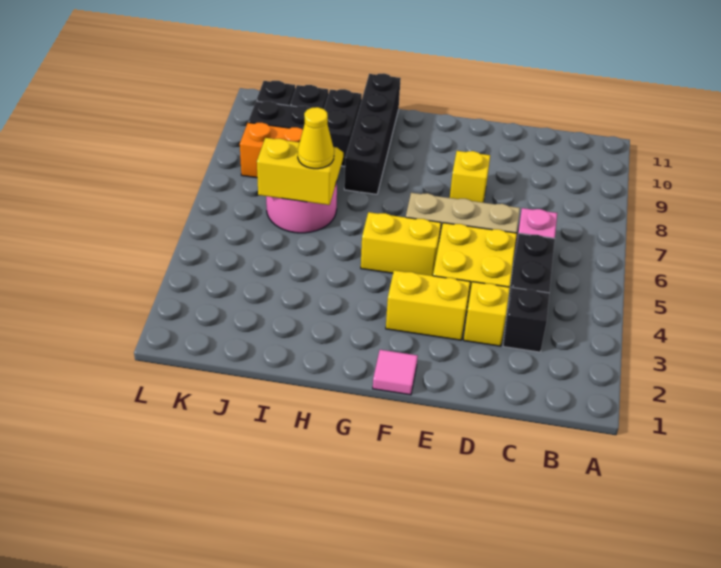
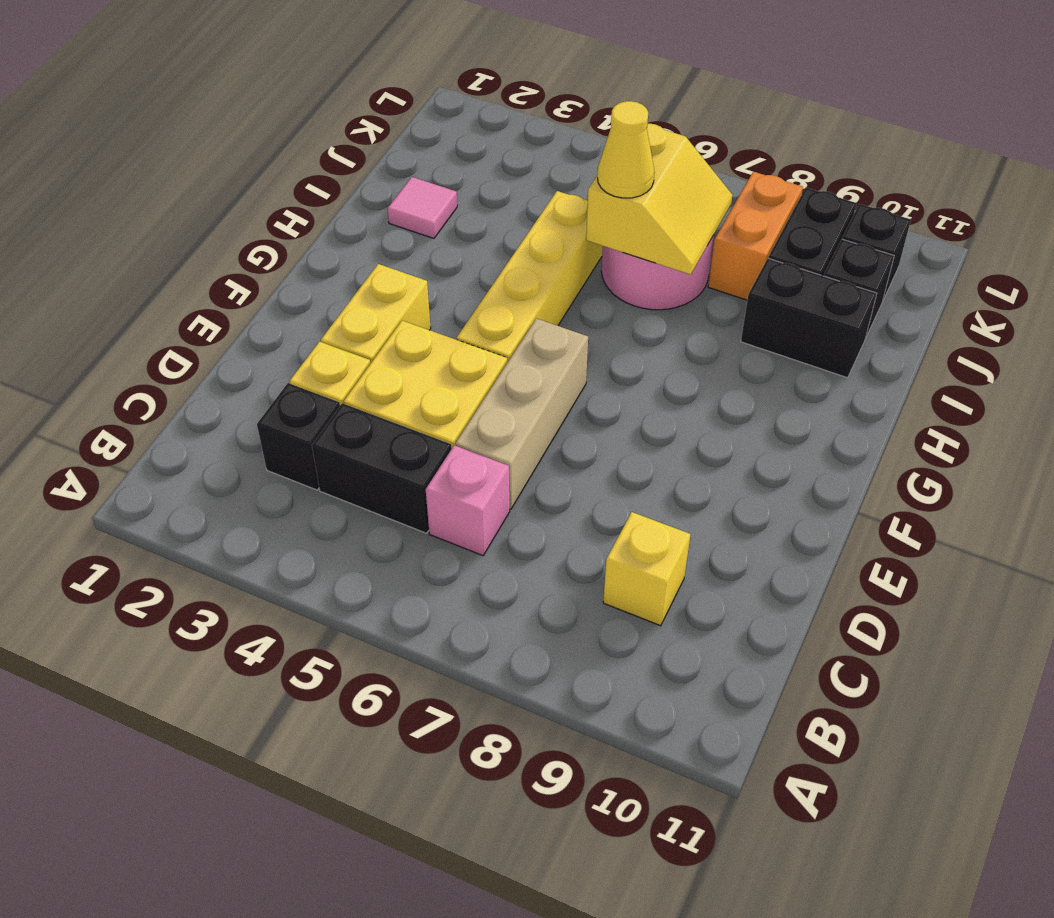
yellow 1x1 brick [450,151,490,203] -> yellow 1x1 brick moved to [603,512,690,626]
pink 1x1 tile [373,350,418,395] -> pink 1x1 tile moved to [387,177,457,238]
yellow 1x2 brick [361,212,441,276] -> yellow 1x4 brick [457,191,603,362]
black 1x4 brick [344,73,401,194] -> none

